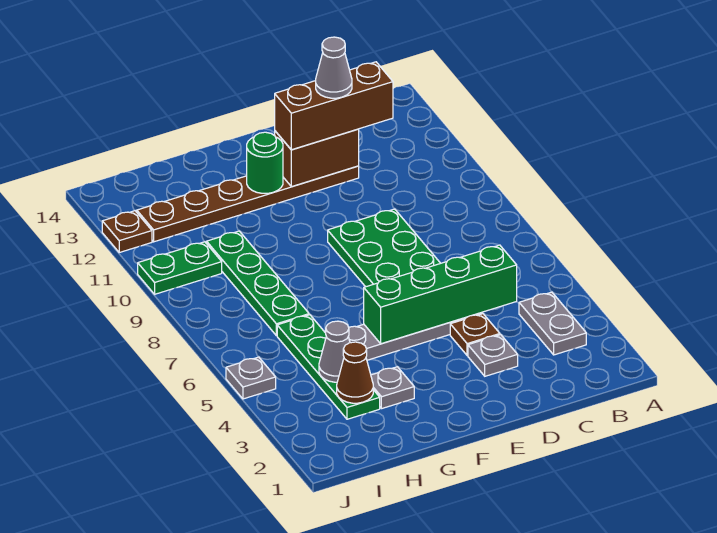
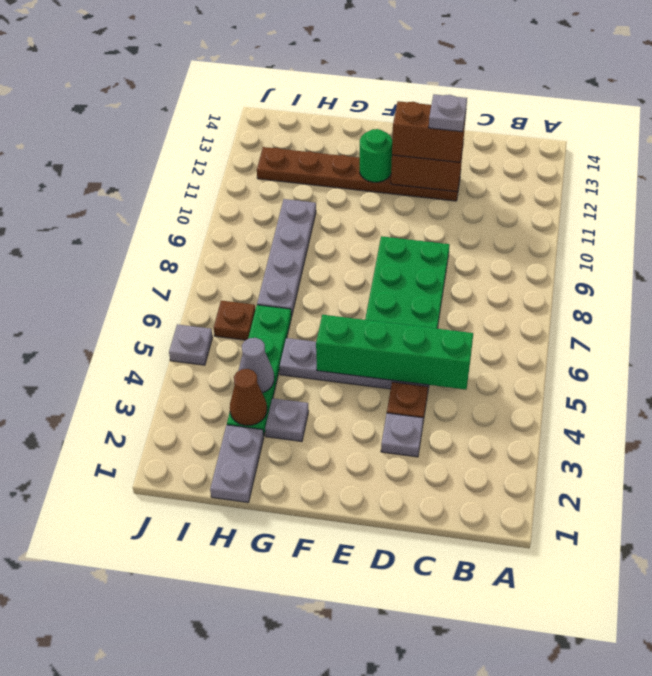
grey 1x2 plate [519,292,586,355] -> grey 1x2 plate moved to [210,425,264,502]
brown 1x3 brick [275,62,393,150] -> brown 1x2 brick [392,101,466,162]
grey 1x1 cone [316,37,352,98] -> grey 1x1 plate [429,94,467,132]
green 1x4 plate [207,231,309,336] -> grey 1x4 plate [257,199,316,316]
green 1x2 plate [138,242,222,294] -> none
brown 1x1 plate [102,211,152,252] -> brown 1x1 plate moved to [214,301,255,340]

